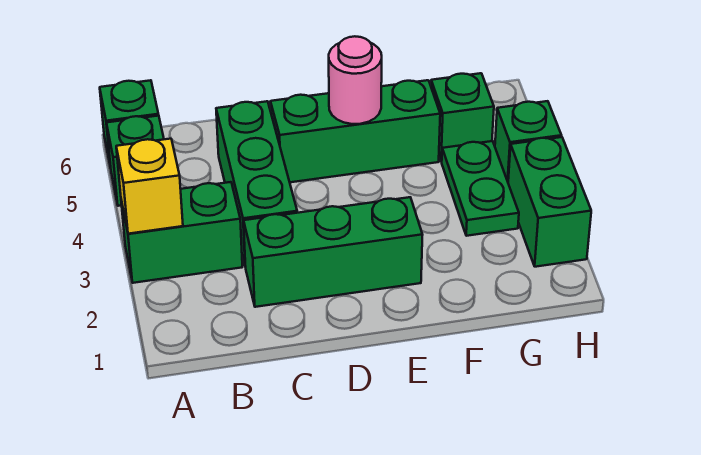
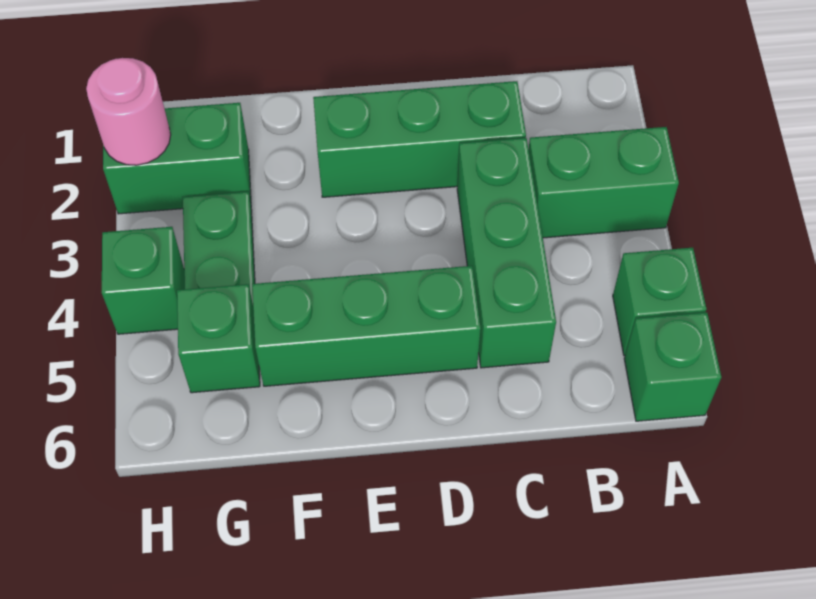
yellow 1x1 brick [116,139,183,234] -> none
pink 1x1 round brick [329,36,382,124] -> pink 1x1 round brick moved to [86,58,171,165]
green 1x2 brick [508,137,591,267] -> green 1x2 brick turned to [103,103,251,214]

